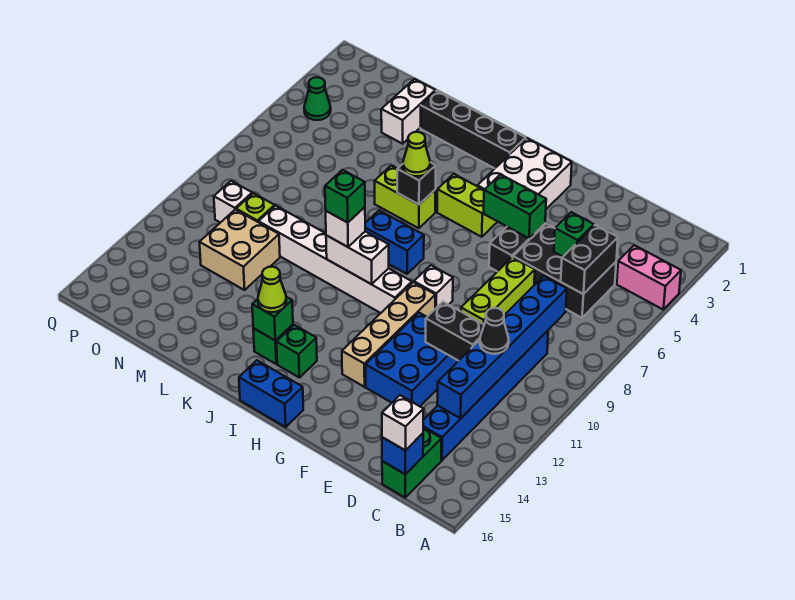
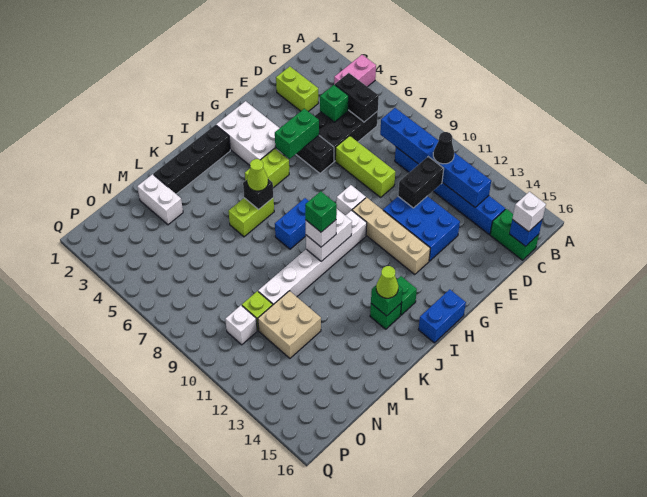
none -> lime 1x2 brick [276,67,318,112]
green 1x1 cone [304,77,331,120] -> none

